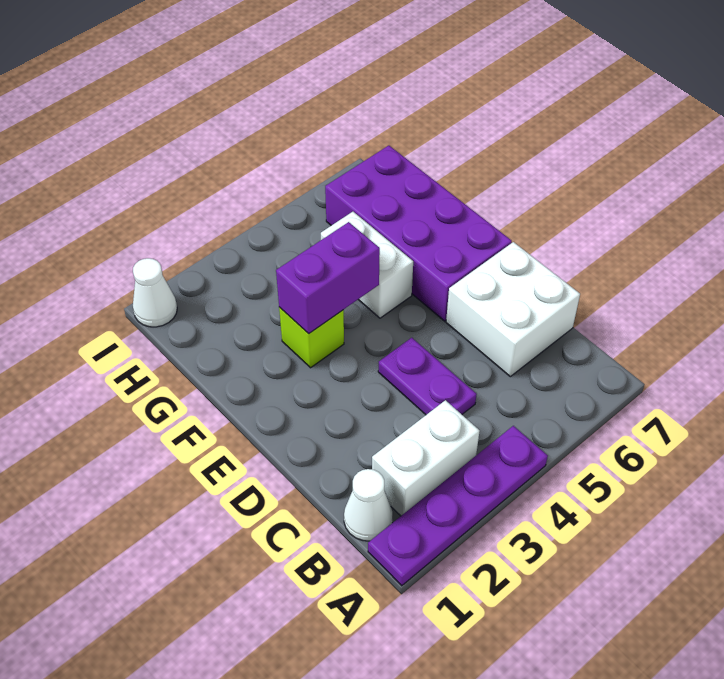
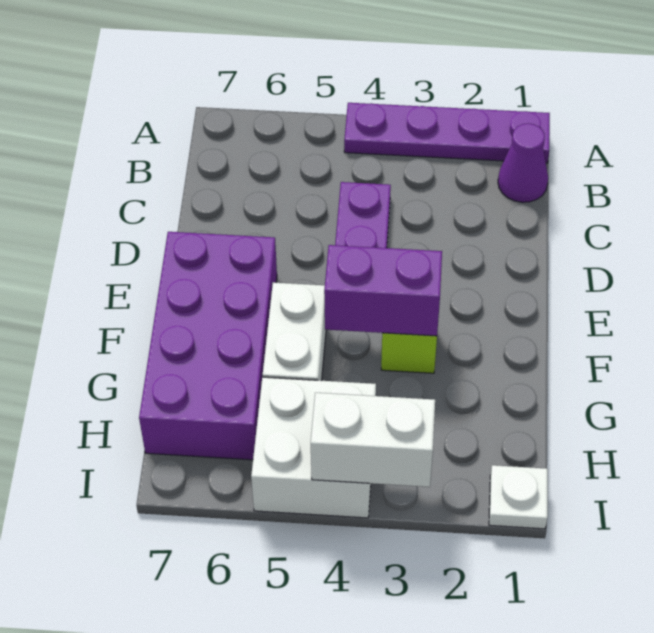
white 1x1 cone [344,469,393,541] -> purple 1x1 cone [498,124,548,202]
white 1x2 brick [372,400,480,516] -> white 1x2 brick moved to [311,393,435,487]
white 2x2 brick [446,242,580,377] -> white 2x2 brick moved to [251,377,376,518]
white 1x1 cone [133,258,177,327] -> white 1x1 plate [489,465,548,529]

